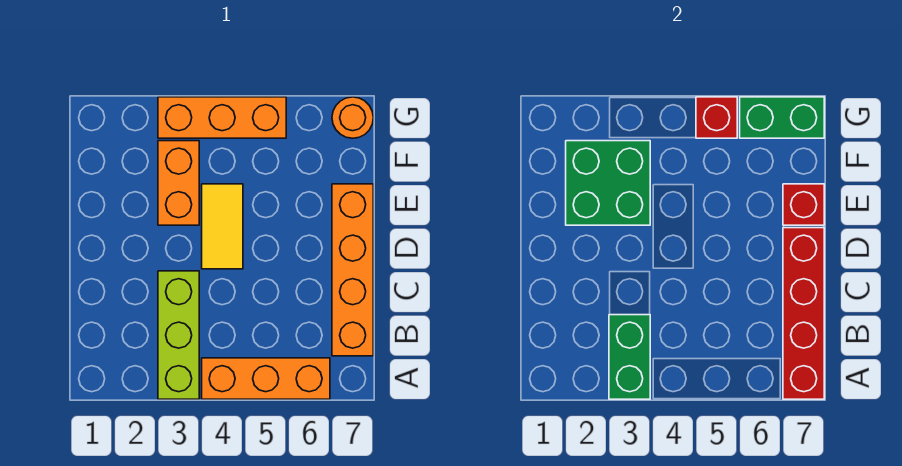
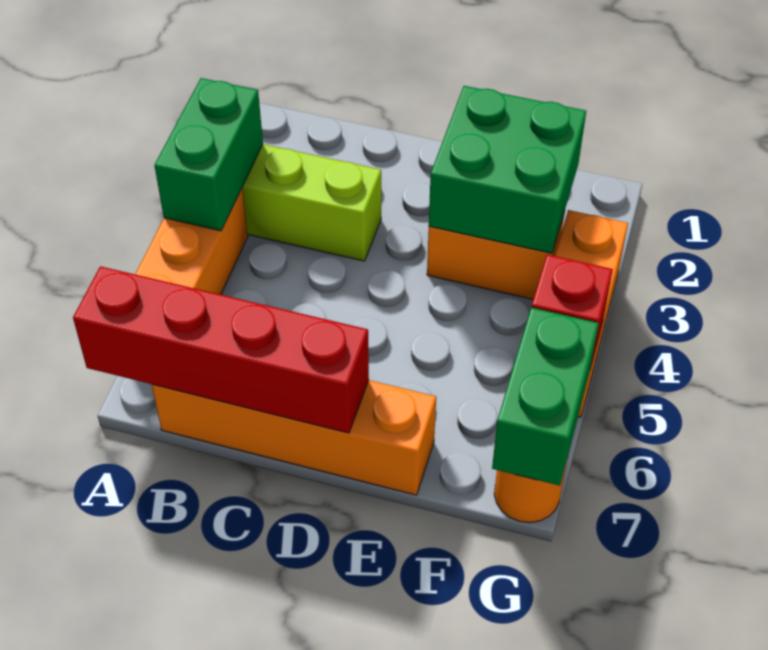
green 1x2 brick [609,315,650,399] -> green 1x2 brick turned to [154,78,263,231]
yellow 1x2 tile [202,184,243,269] -> none
red 1x1 brick [783,184,824,225] -> none

